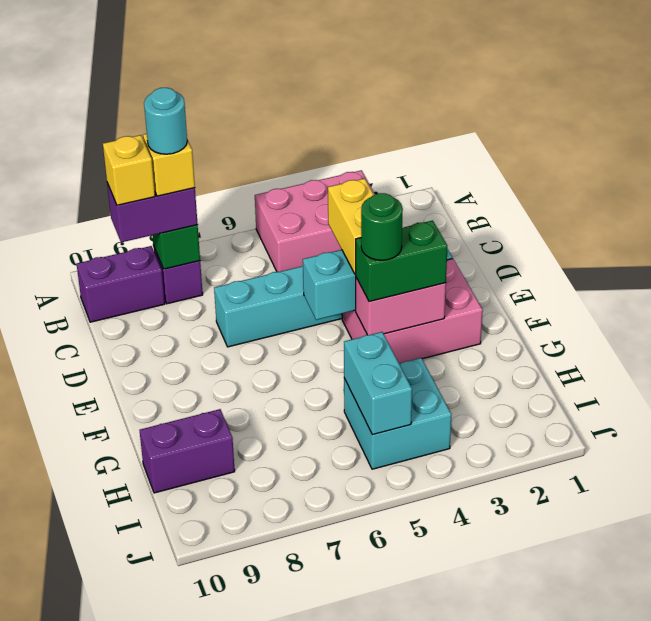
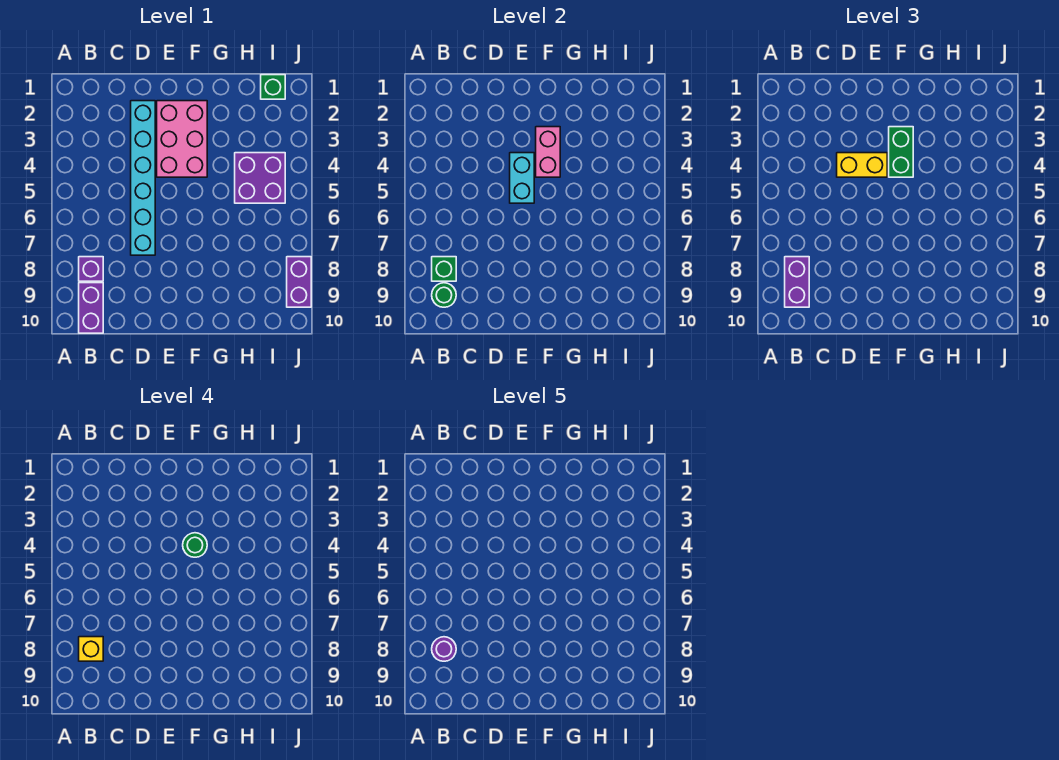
pink 2x3 brick [255,170,375,272] -> none
cyan 1x1 round brick [144,88,187,154] -> purple 1x1 round brick [432,637,456,661]
none -> green 1x1 round brick [432,283,456,307]
yellow 1x1 brick [103,135,155,205] -> none
cyan 2x2 brick [344,358,451,469] -> purple 2x2 brick [235,153,285,203]
cyan 1x2 brick [344,332,412,435] -> none
purple 1x2 brick [140,409,235,493] -> purple 1x2 brick moved to [287,257,311,307]
none -> green 1x1 brick [261,75,285,99]

